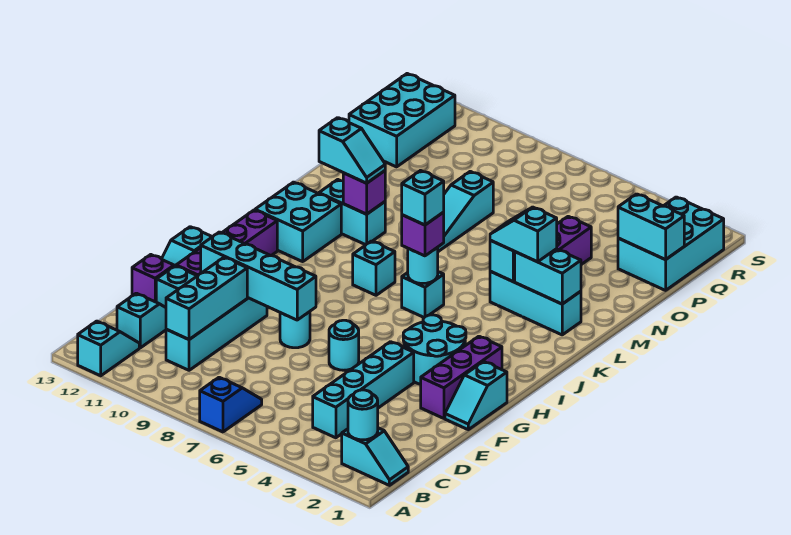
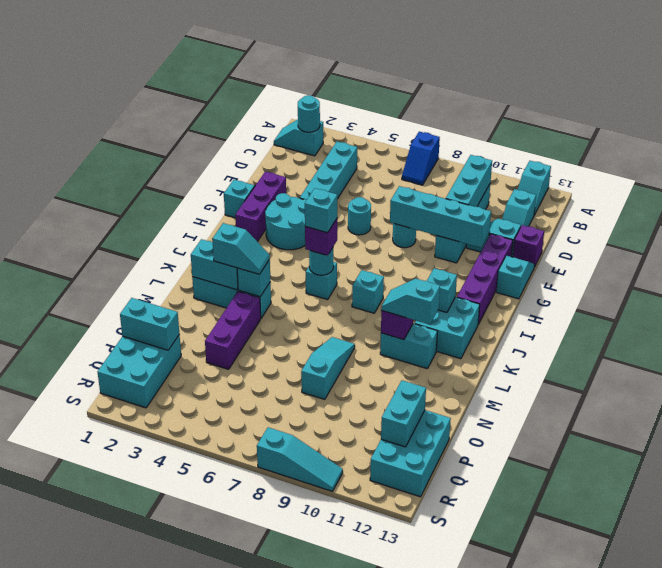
none -> cyan 1x1 brick [427,268,457,313]
none -> cyan 1x2 brick [381,380,426,447]
none -> cyan 1x3 slope [257,427,343,491]

